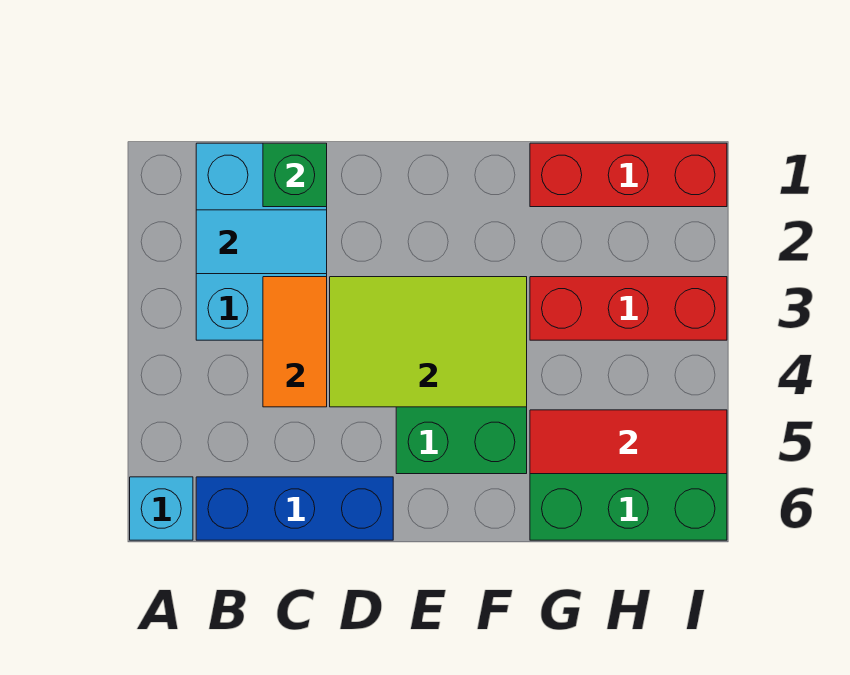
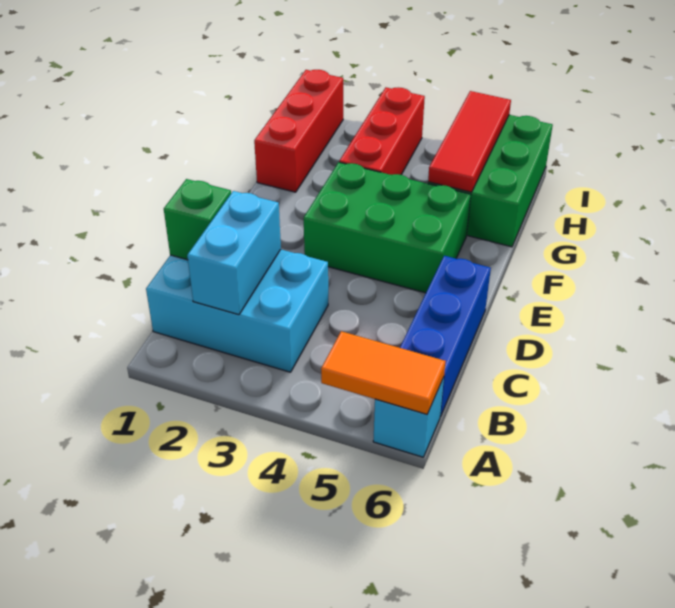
cyan 1x2 tile [196,210,327,274] -> cyan 1x2 brick [187,191,281,315]
orange 1x2 tile [263,277,327,407] -> orange 1x2 tile moved to [321,331,446,414]
lime 2x3 tile [330,277,527,407] -> none

